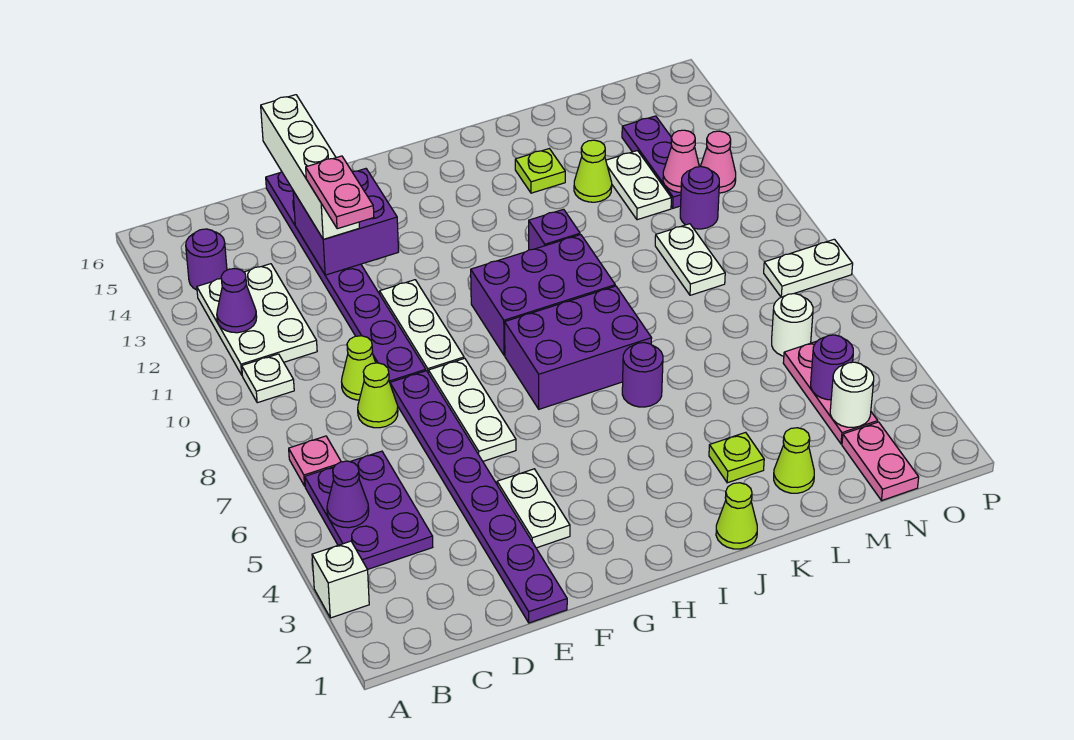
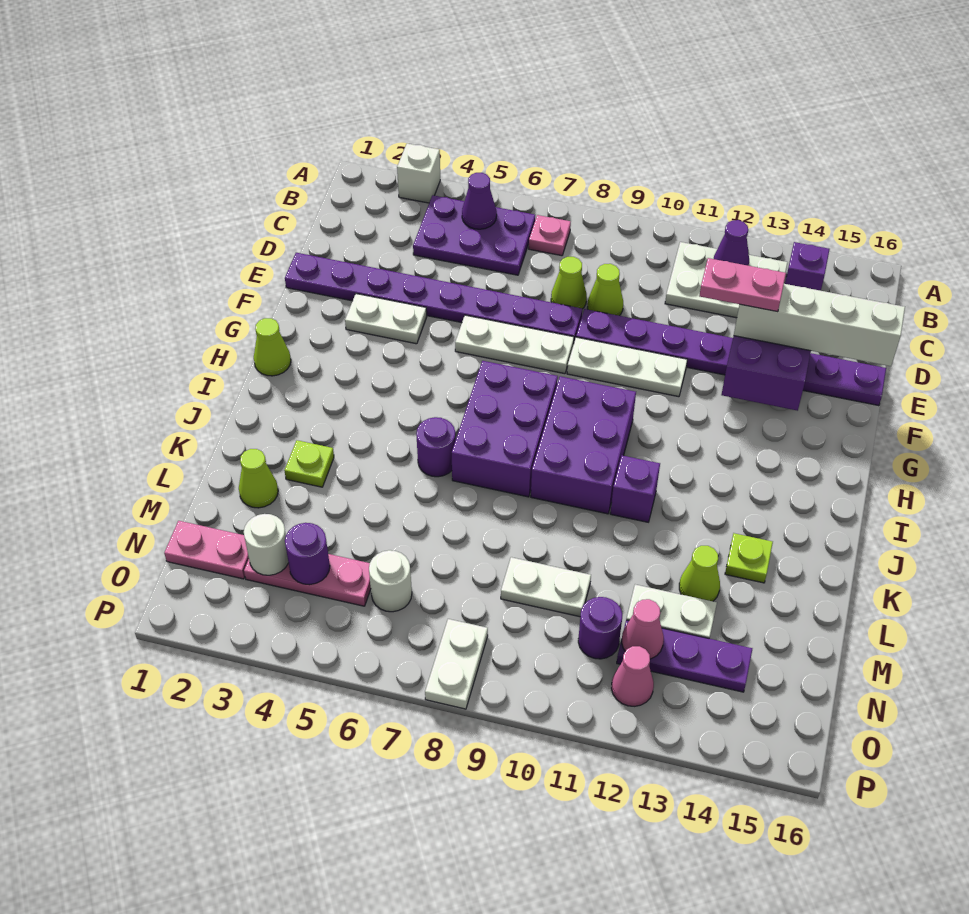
white 1x1 plate [242,354,294,403] -> none
purple 1x1 round brick [186,229,227,290] -> purple 1x1 brick [785,242,830,291]
lime 1x1 cone [716,483,757,549] -> lime 1x1 cone moved to [254,318,291,376]

